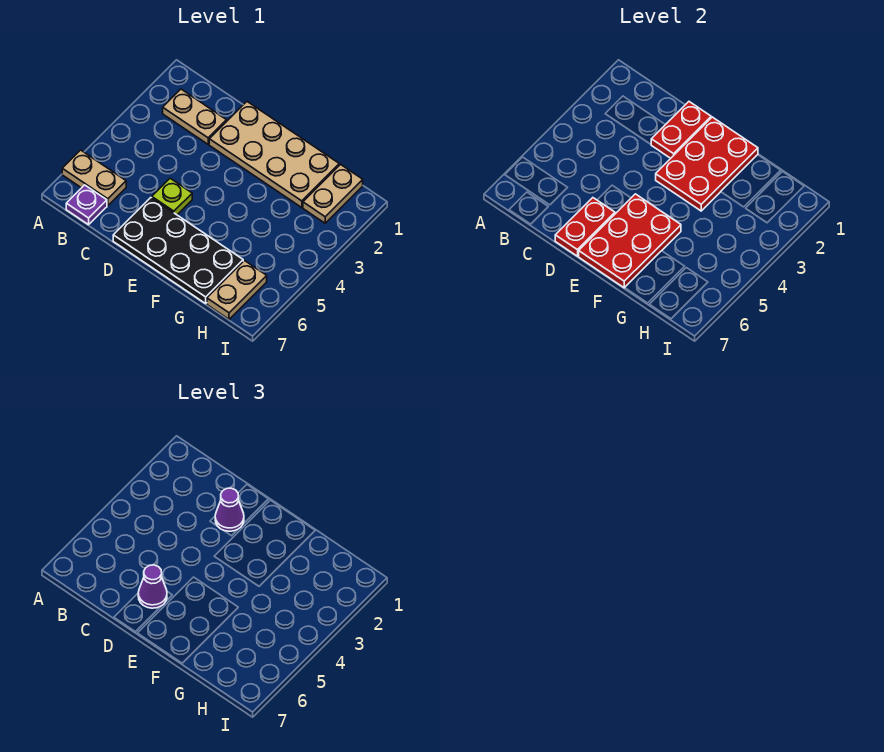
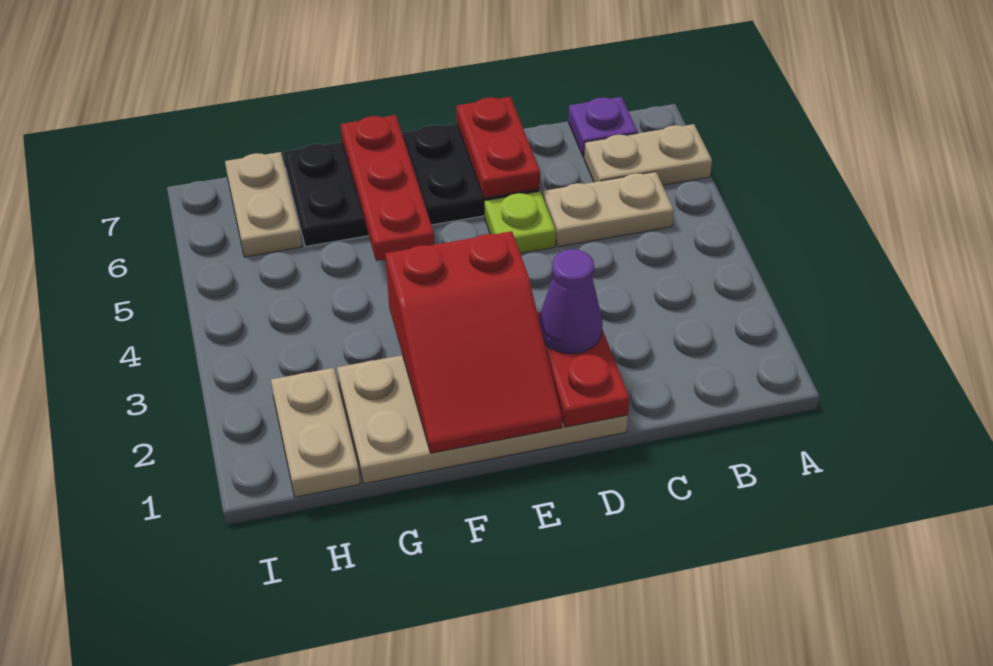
tan 1x2 plate [163,89,227,144] -> tan 1x2 plate moved to [543,172,674,247]
purple 1x1 cone [138,565,167,608] -> none
red 2x3 plate [656,117,758,211] -> red 2x3 slope [385,231,562,453]
red 2x3 plate [578,194,681,288] -> red 1x3 plate [341,115,434,261]

